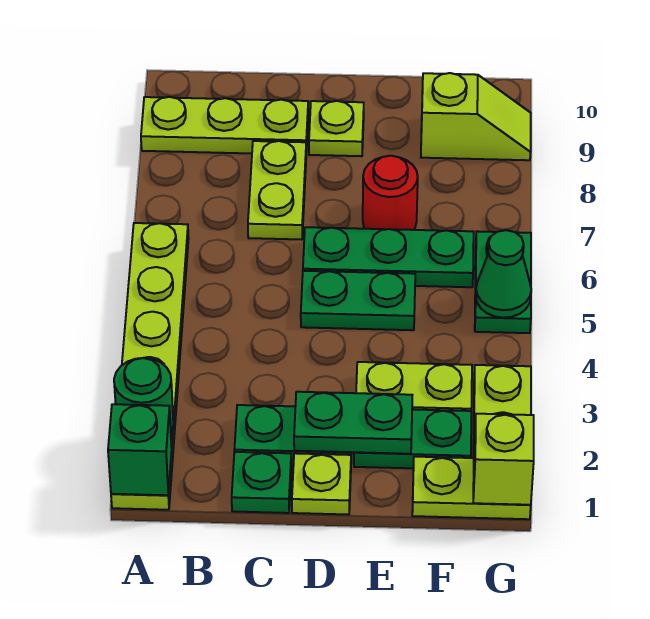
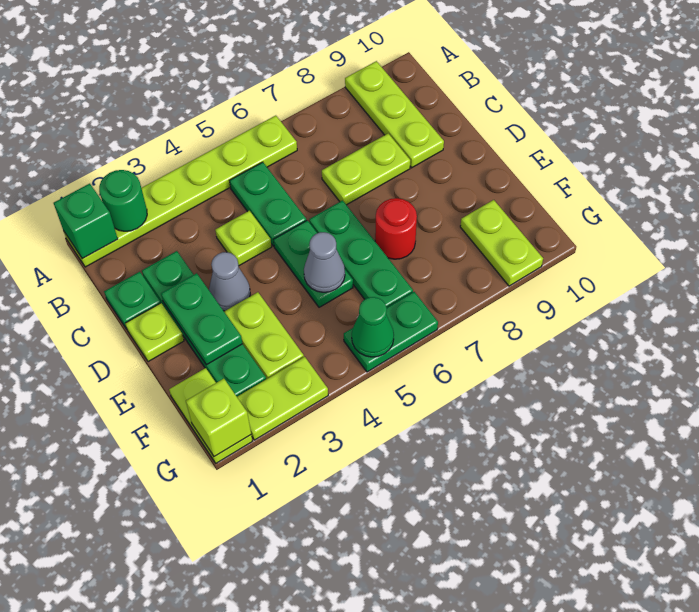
none -> green 1x2 plate [230,162,307,246]
none -> grey 1x1 cone [209,252,250,311]
lime 1x1 plate [309,101,364,156] -> lime 1x1 plate moved to [215,211,272,266]
none -> grey 1x1 cone [304,232,345,292]
lime 1x2 slope [421,73,531,160] -> lime 1x2 plate [460,200,543,286]

